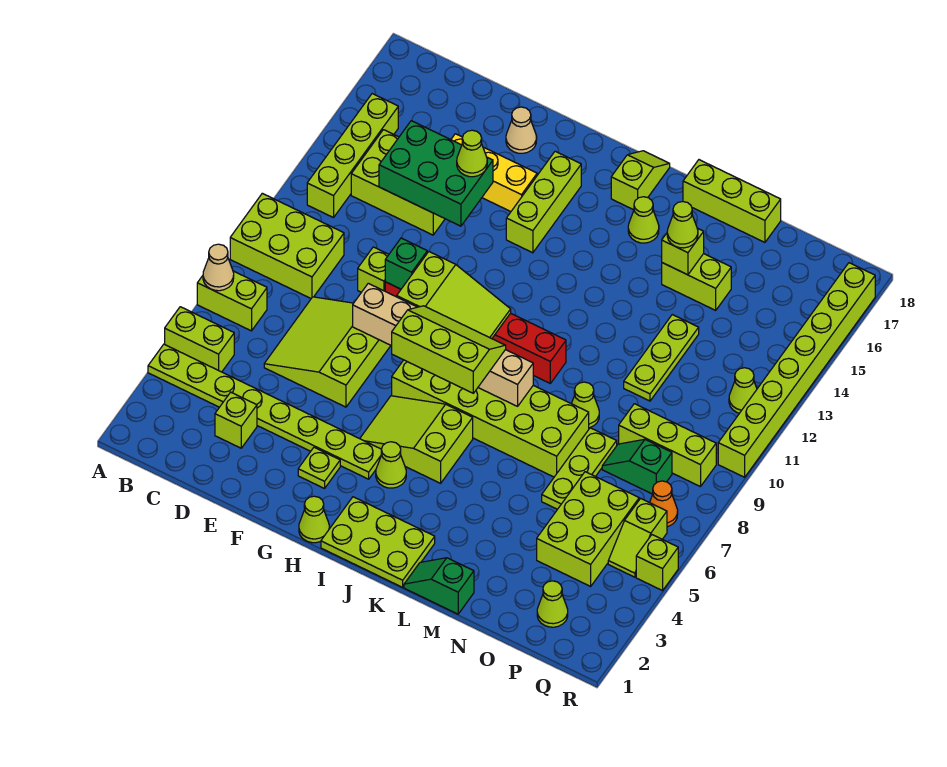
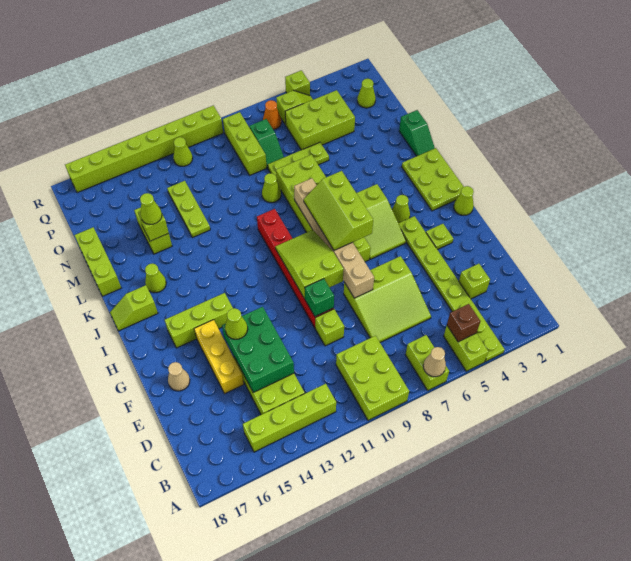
none -> brown 1x1 brick [447,304,480,342]
lime 1x3 plate [624,315,699,401] -> lime 1x3 plate turned to [167,181,210,238]

